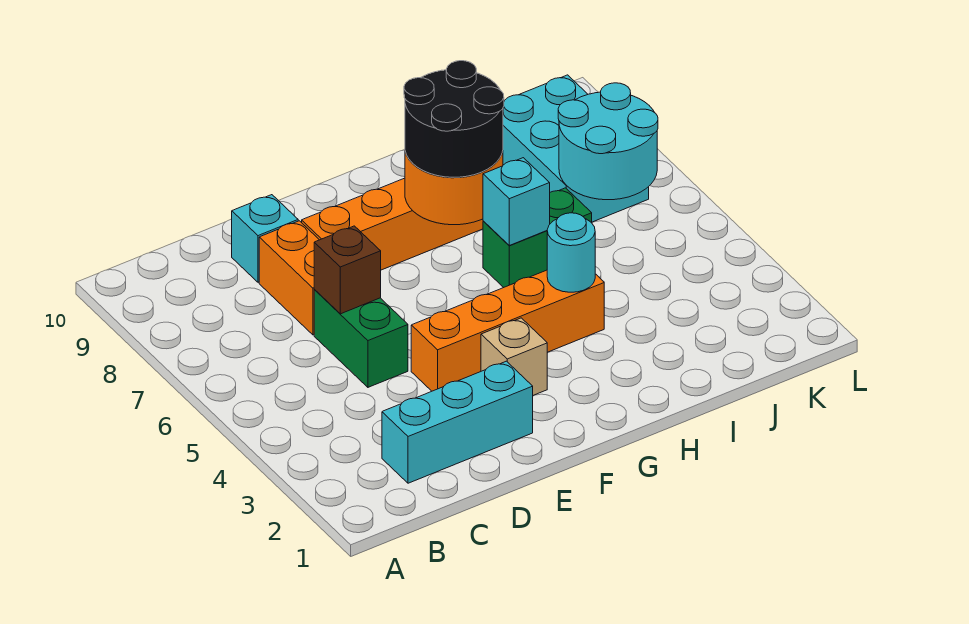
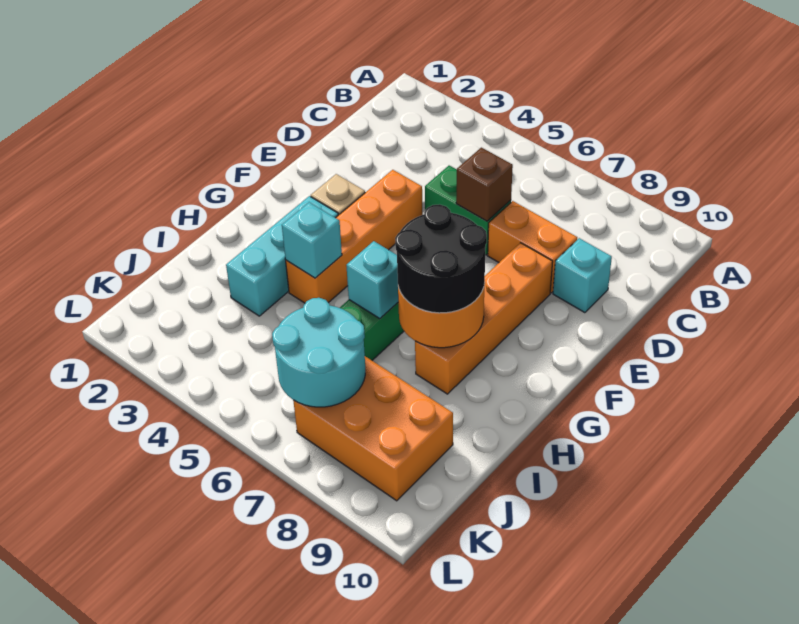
cyan 1x3 brick [382,361,533,483] -> cyan 1x3 brick moved to [226,196,338,316]
cyan 1x1 round brick [547,213,595,292] -> cyan 1x1 brick [282,202,342,278]
cyan 2x3 brick [503,75,649,222] -> orange 2x3 brick [293,356,453,501]

